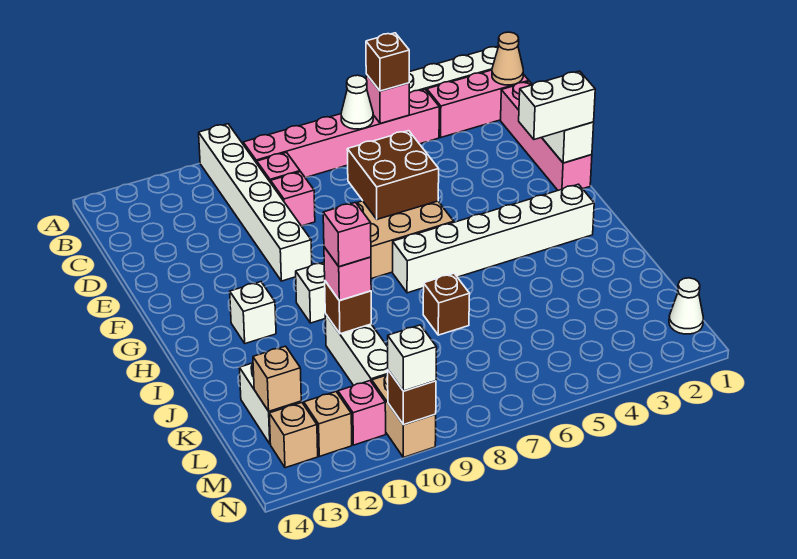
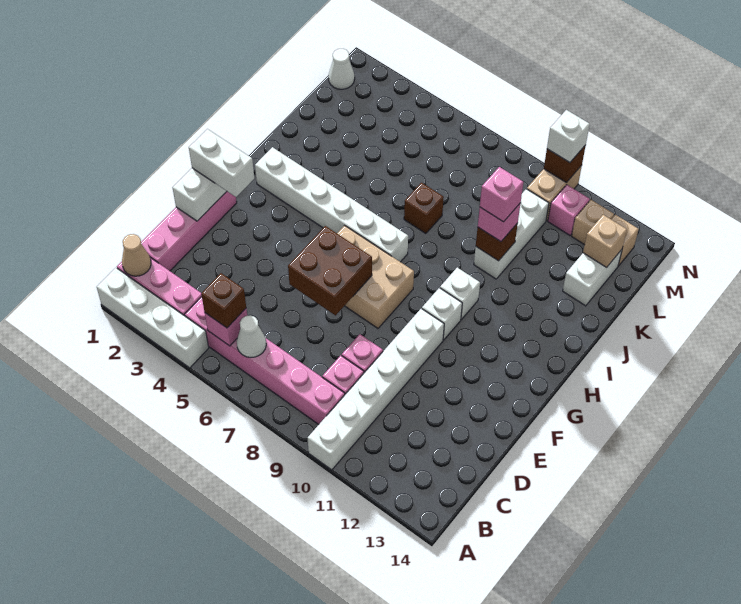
white 1x1 brick [230,282,276,344] -> white 1x1 brick moved to [422,288,462,340]

